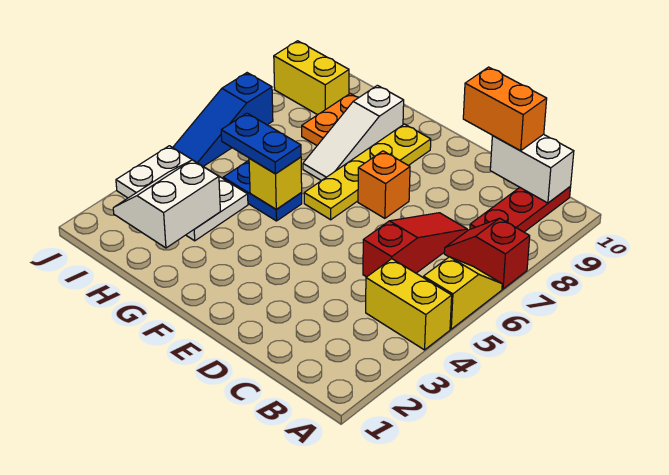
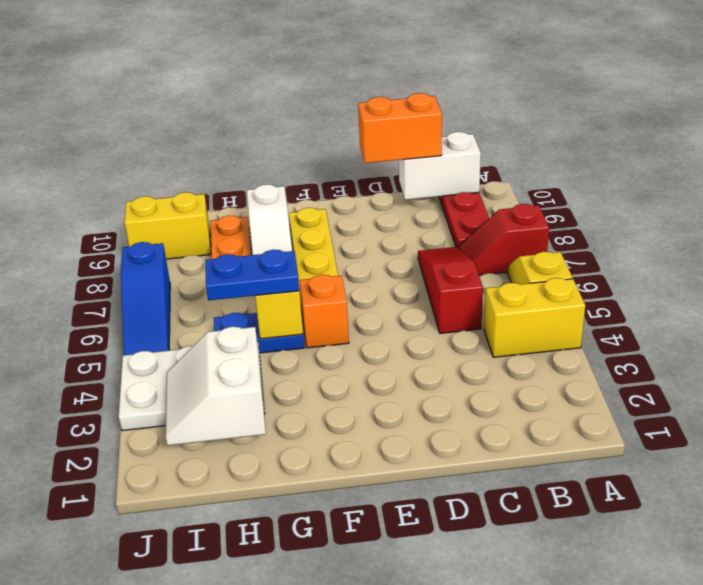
orange 1x1 brick [358,151,410,218] -> orange 1x1 brick moved to [299,275,349,348]

